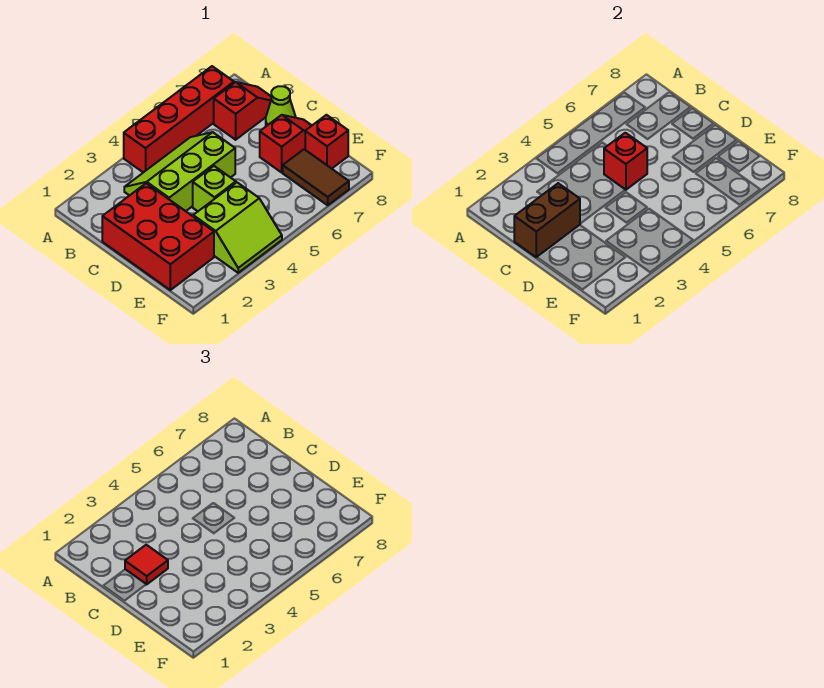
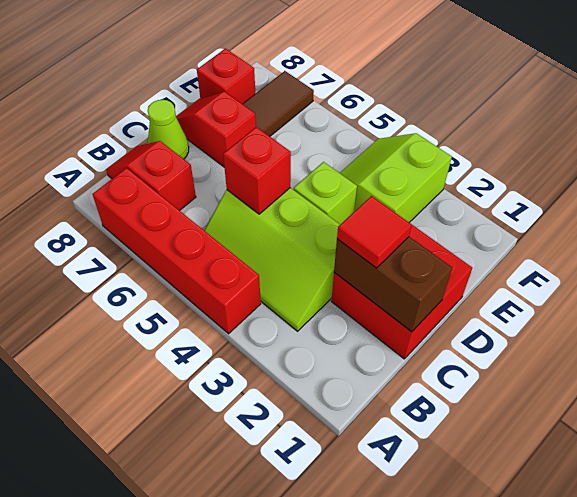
red 2x3 brick [102,183,214,290] -> red 2x2 brick [331,225,472,359]
lime 2x2 slope [193,183,282,273] -> lime 2x2 slope turned to [340,133,452,222]

